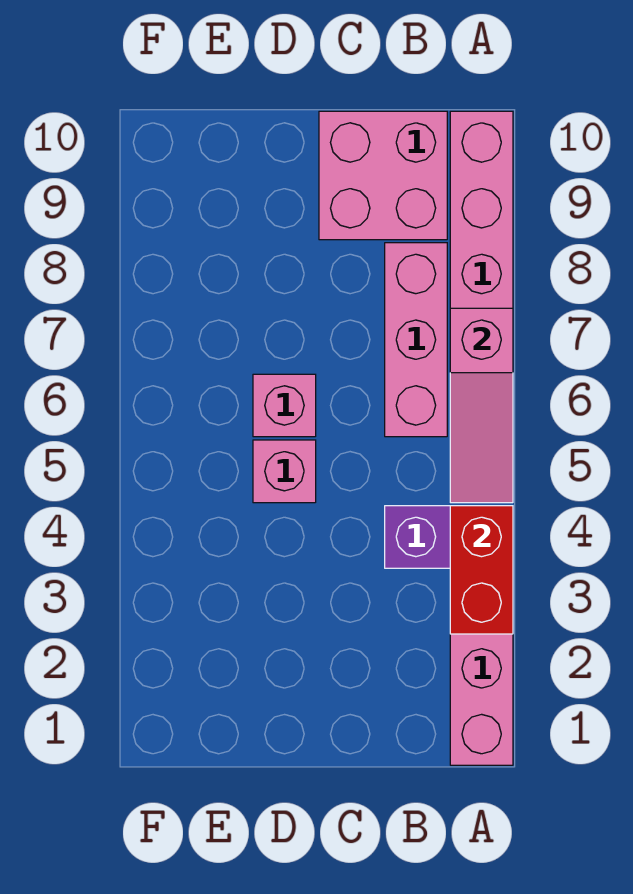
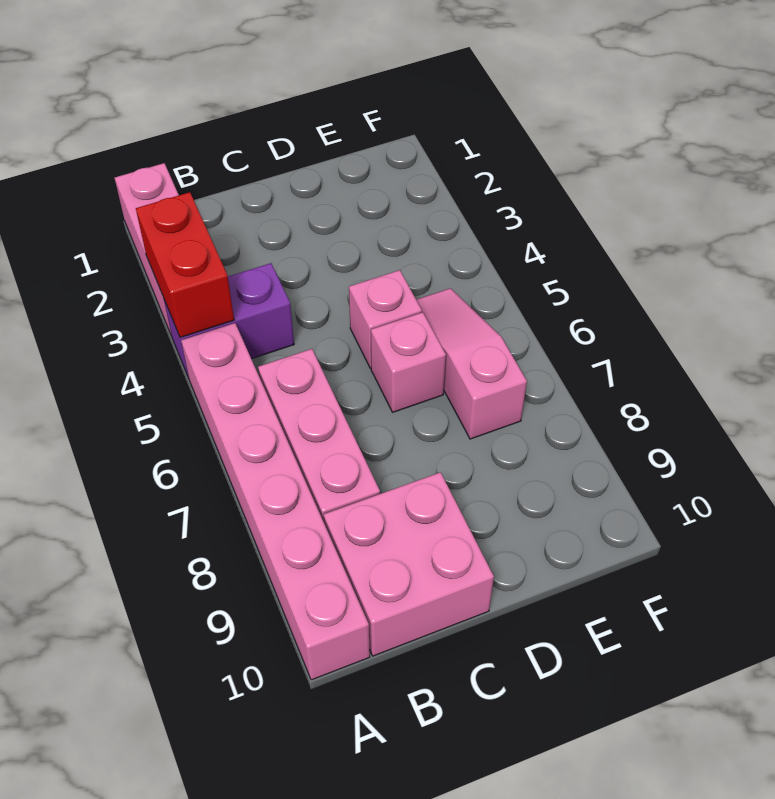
pink 1x3 slope [450,308,513,503] -> pink 1x3 slope moved to [416,288,527,439]

